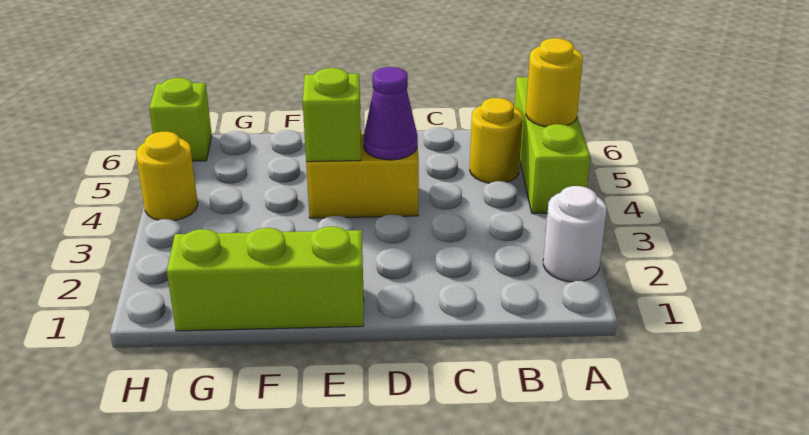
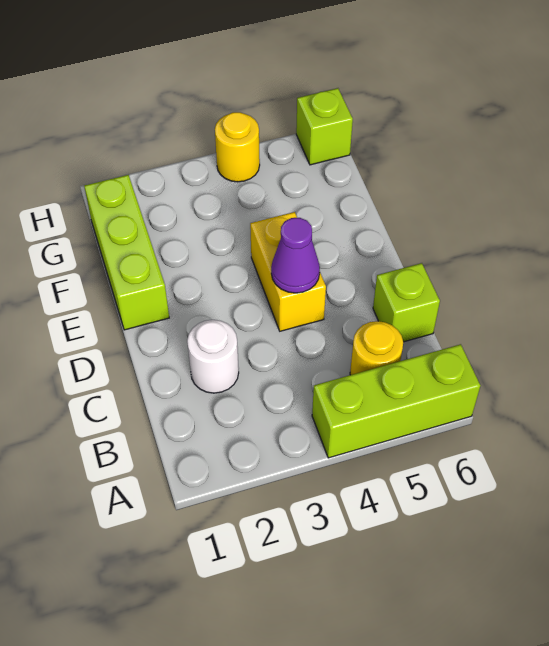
white 1x1 round brick [543,186,607,282] -> white 1x1 round brick moved to [187,320,239,393]
yellow 1x1 round brick [526,38,583,127] -> none
lime 1x1 brick [303,68,361,162] -> lime 1x1 brick moved to [373,263,440,342]

